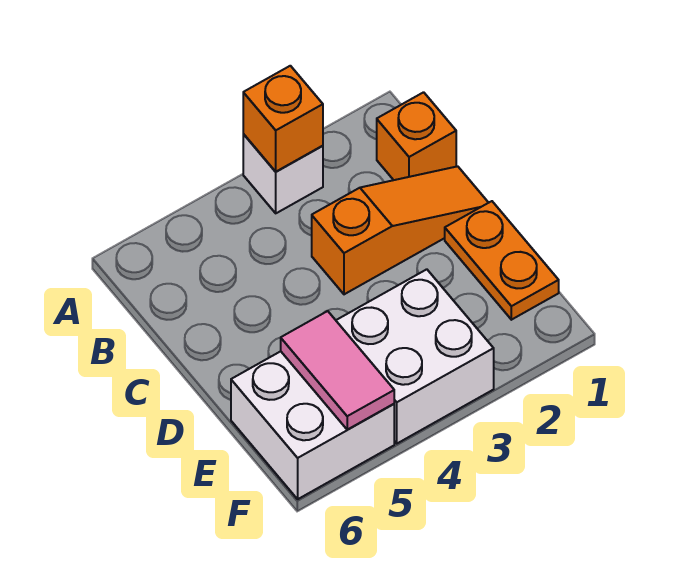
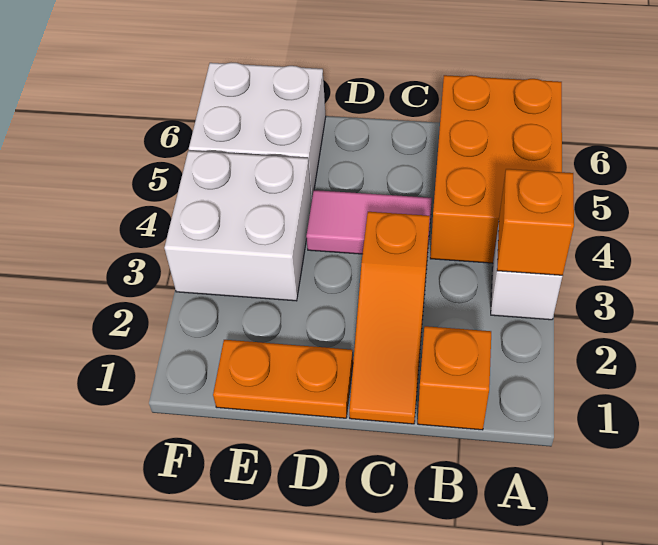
none -> orange 2x3 brick [430,75,562,263]
pink 1x2 tile [281,311,394,430] -> pink 1x2 tile moved to [306,190,432,254]

